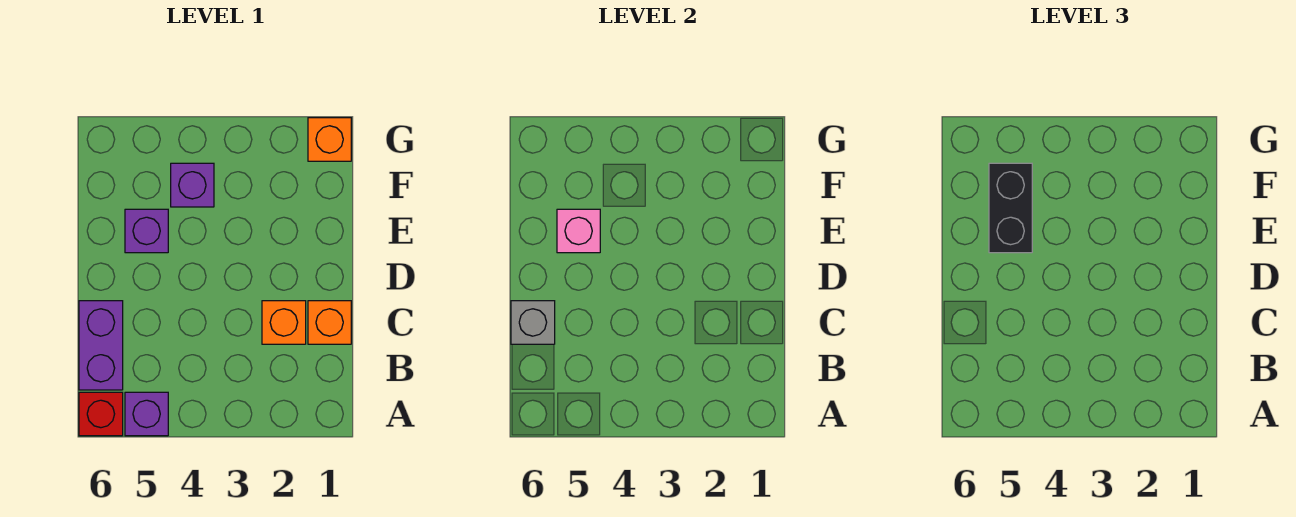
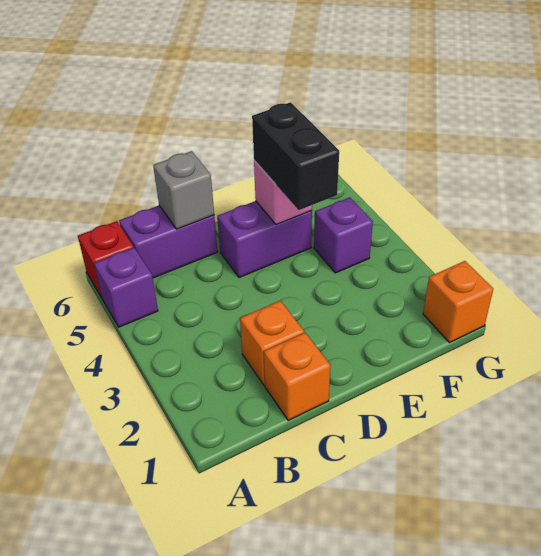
purple 1x1 brick [125,209,168,253] -> purple 1x2 brick [217,201,312,277]
black 1x2 brick [989,163,1032,253] -> black 1x2 brick turned to [252,102,339,210]

